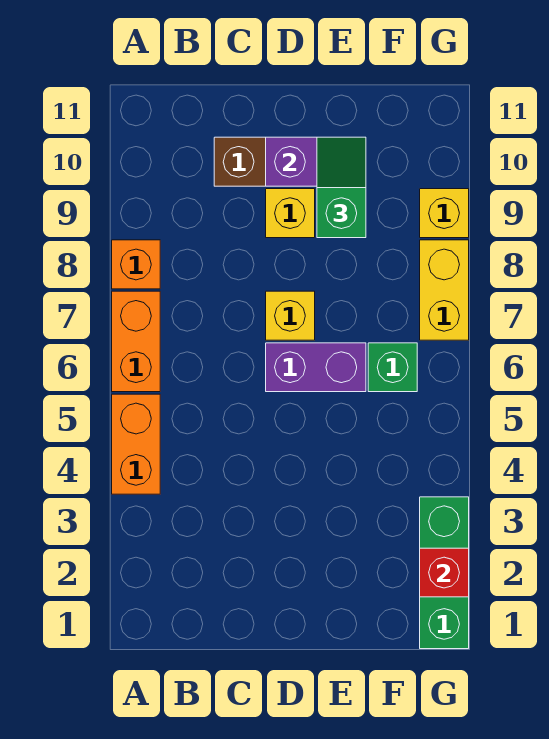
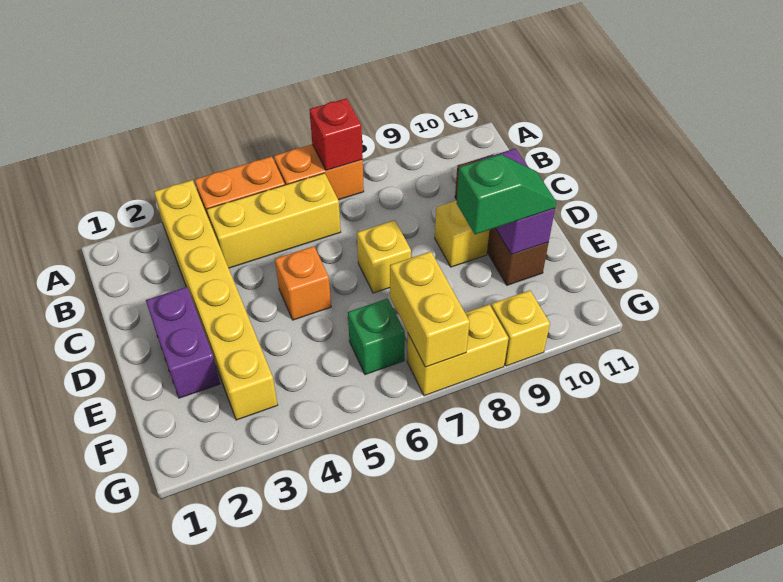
none -> yellow 1x6 brick [154,180,278,420]
orange 1x1 brick [112,240,160,289] -> orange 1x1 brick moved to [275,246,331,320]
none -> yellow 1x3 brick [207,173,341,268]
purple 1x2 brick [266,343,366,392] -> purple 1x2 brick moved to [146,287,220,398]
none -> yellow 1x2 brick [390,252,470,367]
green 1x3 brick [420,497,469,649] -> none
red 1x1 brick [420,548,469,597] -> red 1x1 brick moved to [309,98,363,171]

